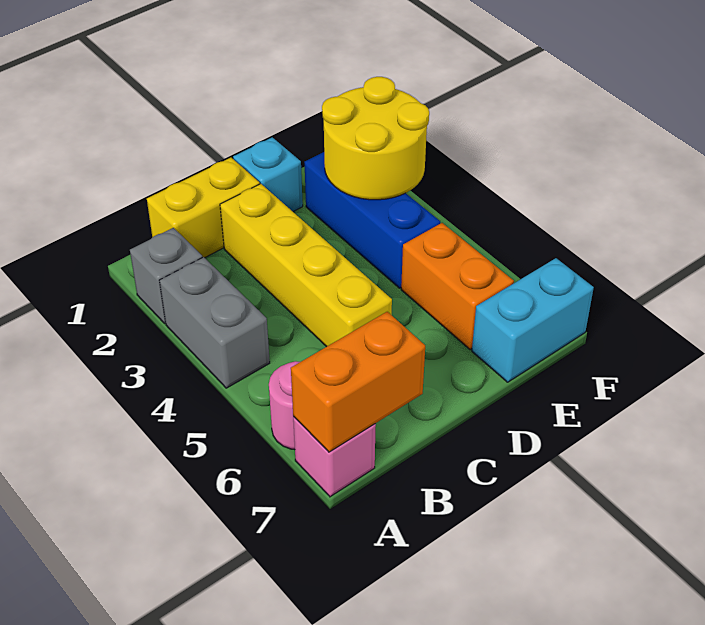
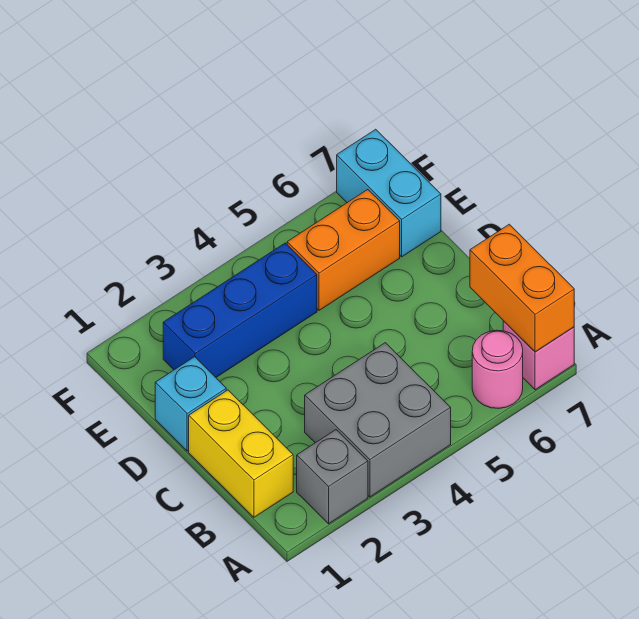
grey 1x2 brick [159,257,270,388] -> grey 2x2 brick [305,343,451,497]
yellow 1x4 brick [220,184,392,347] -> none
yellow 2x2 round brick [322,77,429,200] -> none

